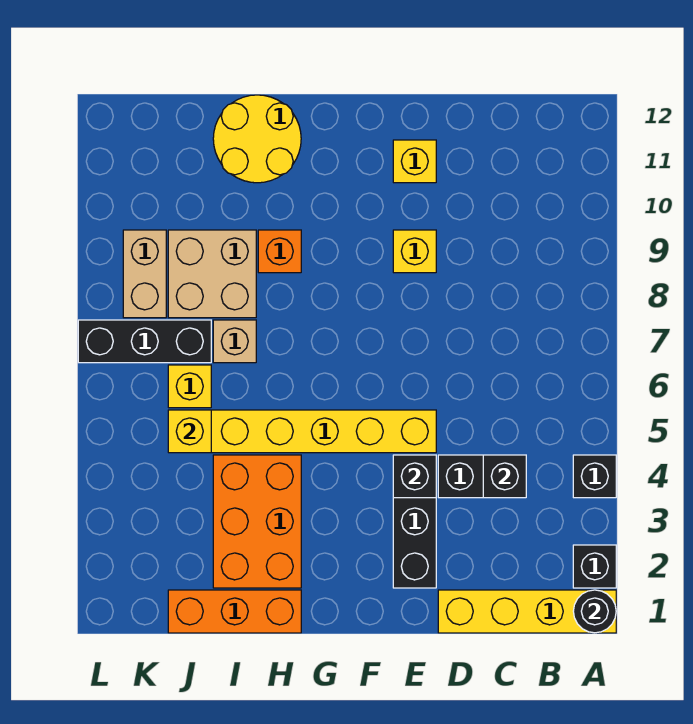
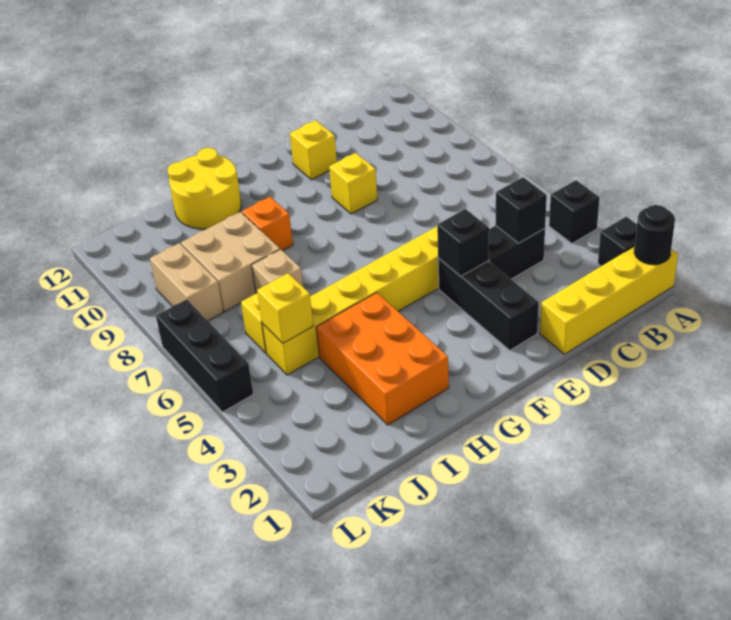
orange 1x3 brick [168,590,301,633] -> none
black 1x3 brick [78,320,211,363] -> black 1x3 brick turned to [156,299,253,412]

